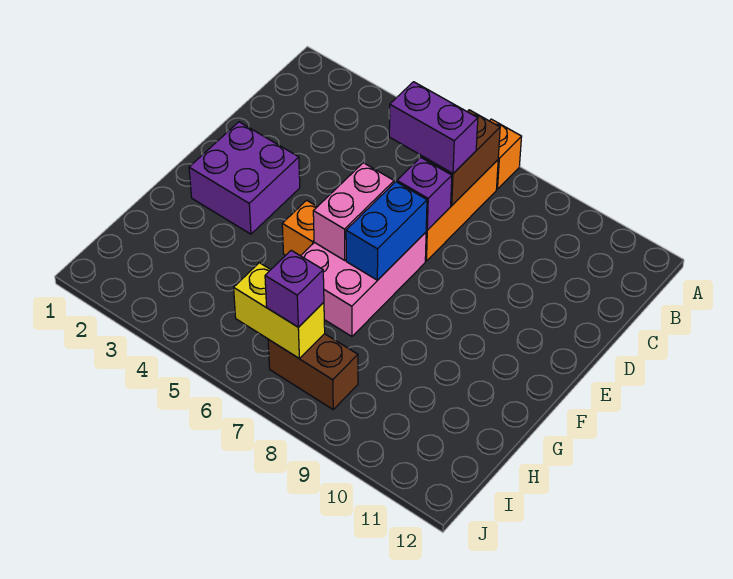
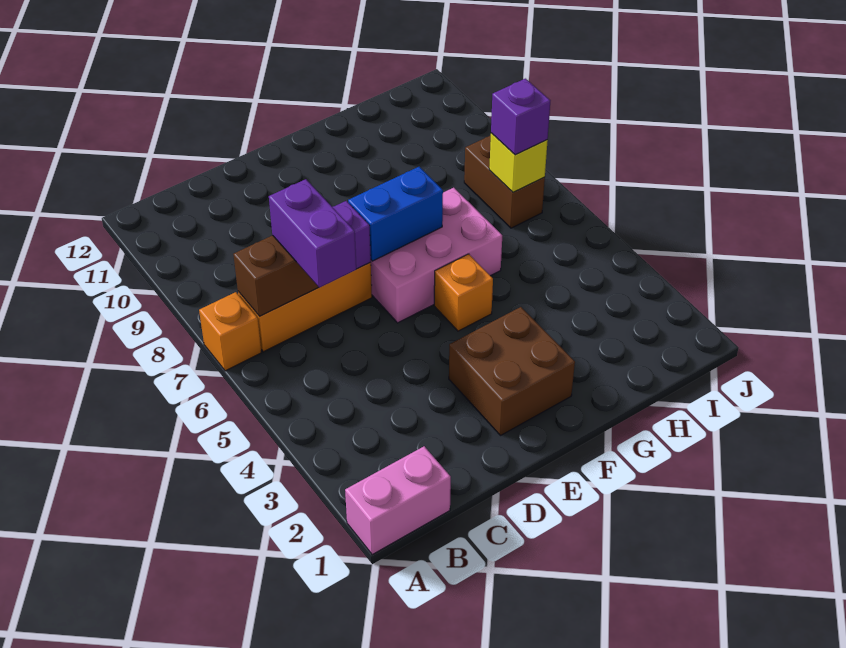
purple 2x2 brick [189,122,300,234] -> brown 2x2 brick [449,307,575,435]
pink 1x2 brick [313,163,394,260] -> pink 1x2 brick moved to [345,446,451,555]
yellow 1x2 brick [234,263,325,358] -> yellow 1x1 brick [489,133,548,192]

